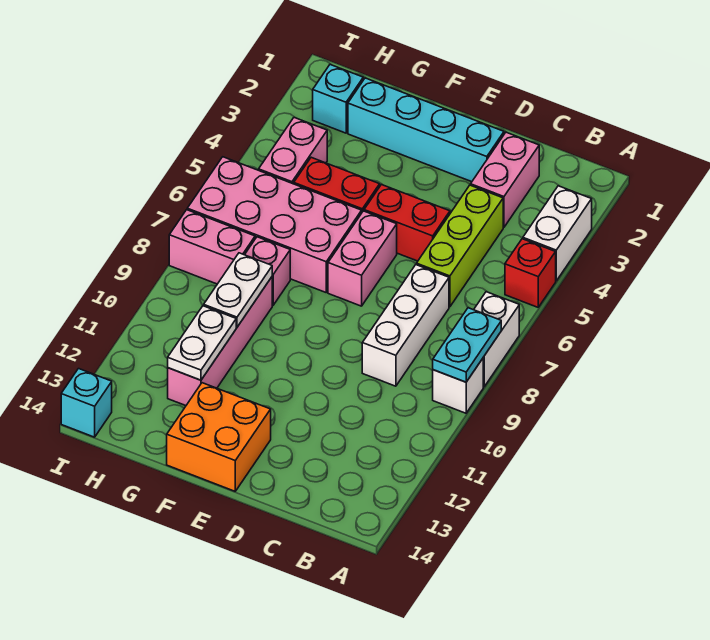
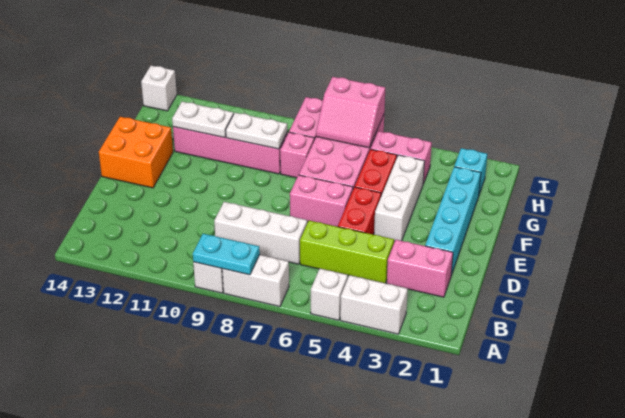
red 1x1 brick [505,239,556,307] -> white 1x1 brick [311,269,348,320]
none -> white 1x3 brick [374,155,425,241]
none -> pink 2x2 slope [316,77,385,148]
cyan 1x1 brick [61,369,112,437] -> white 1x1 brick [141,66,177,111]

